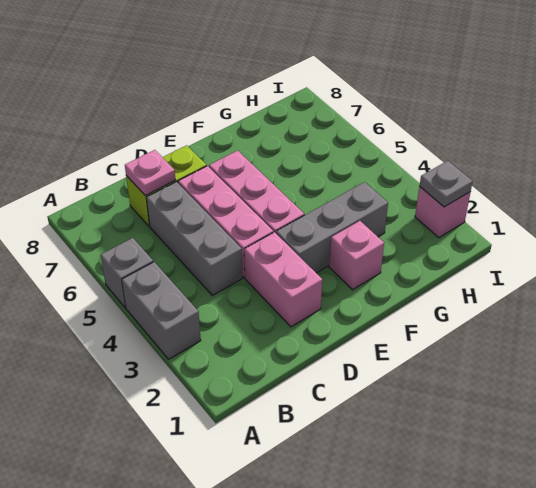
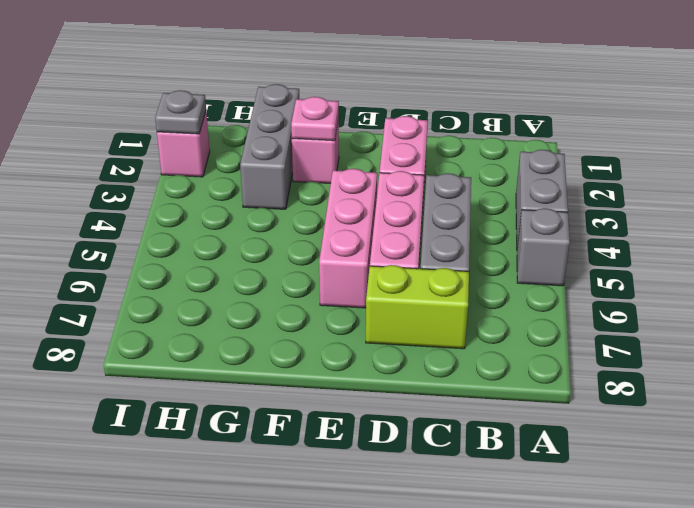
pink 1x1 plate [125,150,175,196] -> pink 1x1 plate moved to [291,97,339,141]
grey 1x3 brick [276,182,388,273] -> grey 1x3 brick turned to [240,84,299,209]

